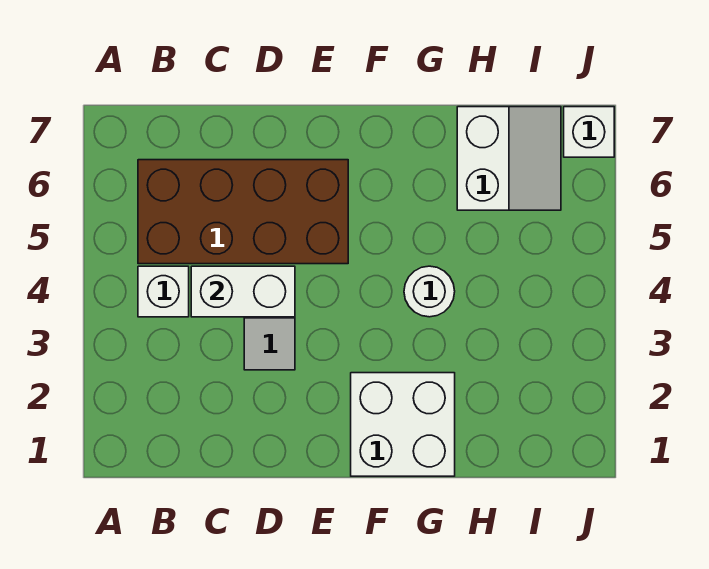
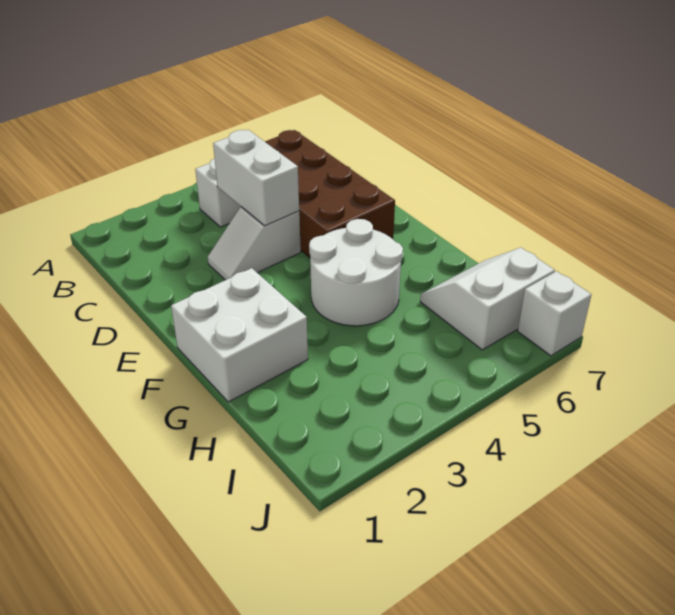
white 1x1 round brick [404,266,455,317] -> white 2x2 round brick [309,219,403,326]
white 2x2 slope [457,107,561,210] -> white 2x2 slope turned to [420,248,555,350]

